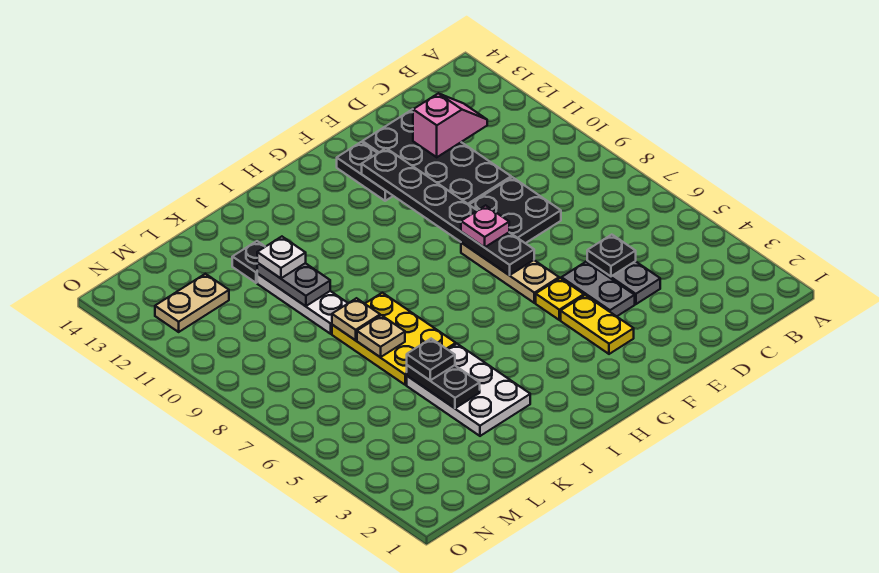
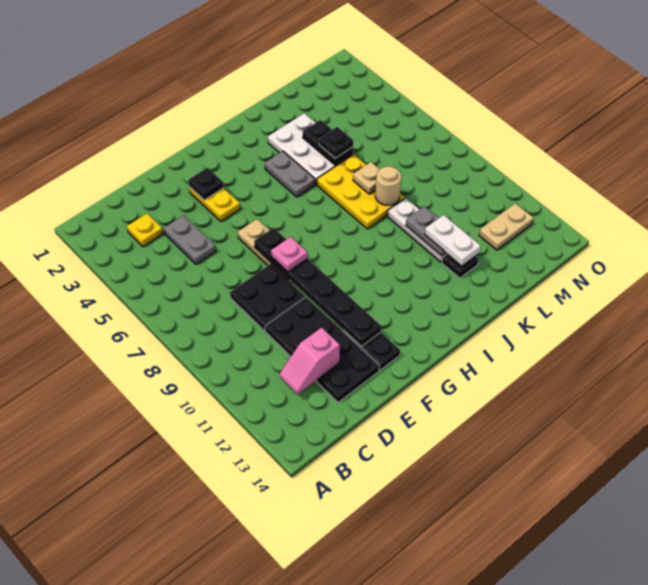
black 1x1 plate [587,235,636,276] -> black 1x1 plate moved to [188,168,223,200]
grey 1x2 plate [561,262,635,316] -> grey 1x2 plate moved to [265,151,315,197]
yellow 1x1 plate [536,278,584,320] -> yellow 1x1 plate moved to [127,214,163,247]
tan 1x1 plate [332,298,381,340] -> tan 1x1 round brick [375,166,401,205]
white 1x1 plate [257,237,306,278] -> white 1x2 plate [425,215,481,265]

